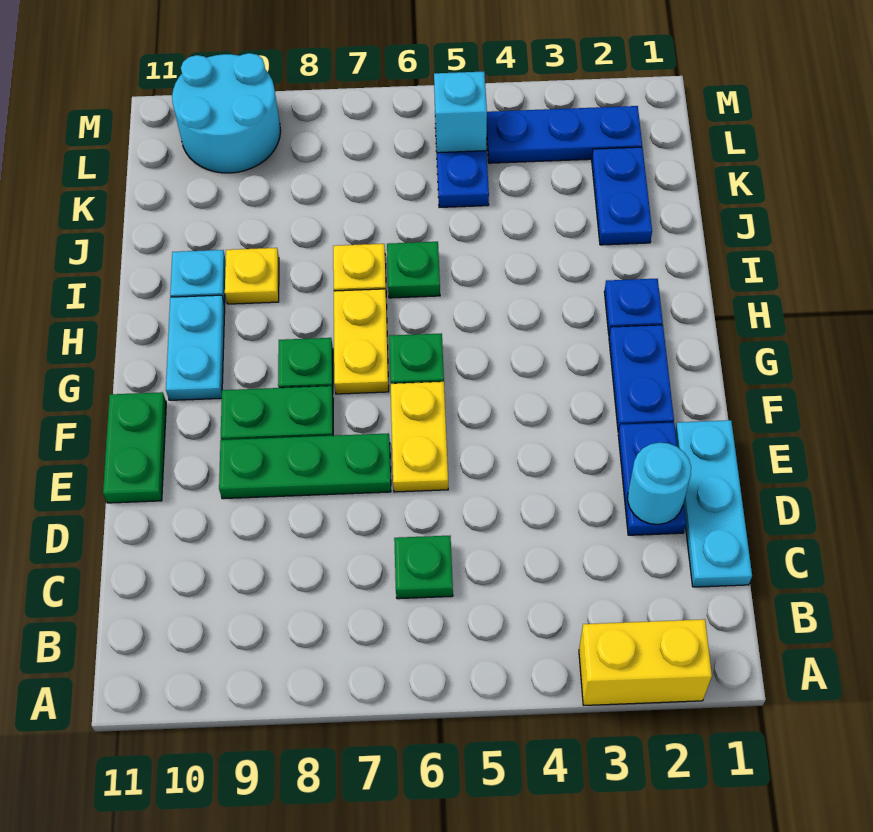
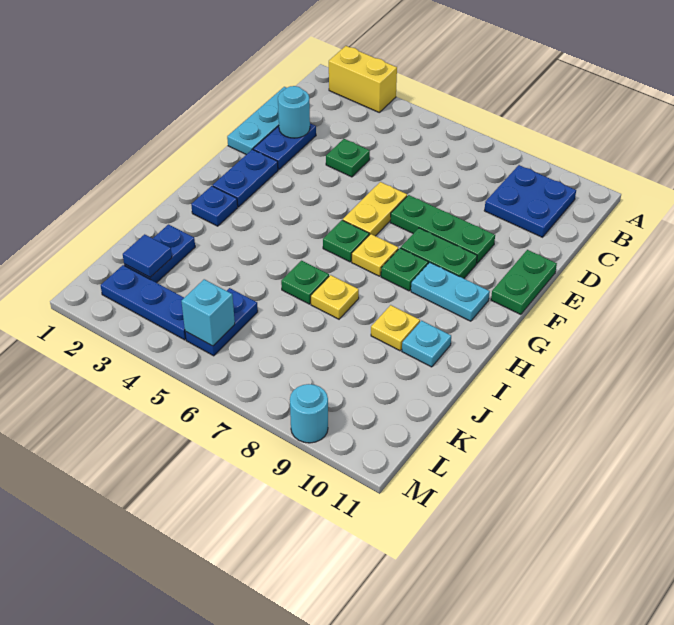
none -> blue 2x2 plate [484,165,576,237]
green 1x1 plate [394,536,453,599] -> green 1x1 plate moved to [326,139,370,177]
yellow 1x2 plate [334,289,389,394] -> yellow 1x1 plate [352,234,398,276]
cyan 1x2 plate [166,295,225,400] -> cyan 1x2 plate turned to [411,263,490,321]
none -> blue 1x1 tile [123,234,172,277]
cyan 2x2 round brick [172,53,281,173] -> cyan 1x1 round brick [290,384,328,443]

